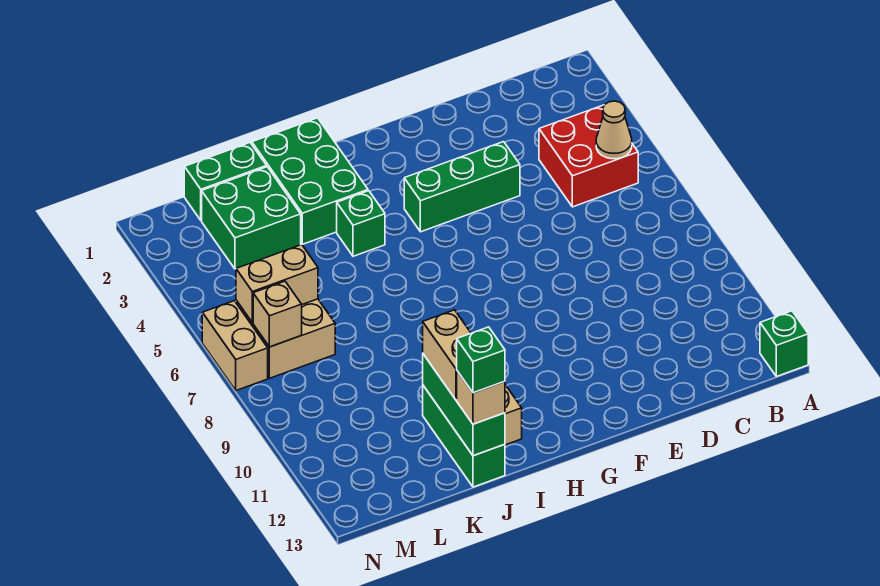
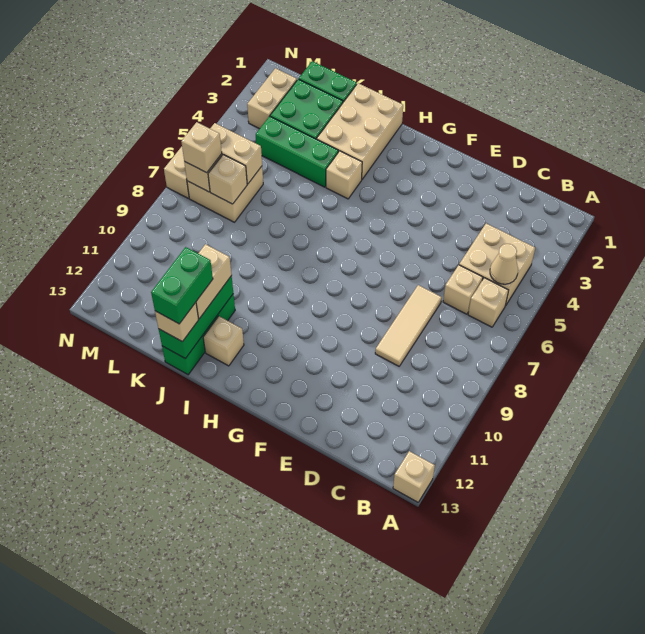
green 1x1 brick [760,311,808,376] -> tan 1x1 brick [393,451,435,502]
red 2x2 brick [539,105,638,207] -> tan 2x2 brick [459,223,535,306]
none -> tan 1x1 brick [468,278,509,327]
none -> tan 1x1 brick [443,265,483,314]
none -> tan 1x3 tile [375,285,442,366]
green 1x3 brick [404,142,520,232] -> green 1x3 brick moved to [256,116,338,187]
green 2x3 brick [252,118,368,244] -> tan 2x3 brick [317,83,403,179]
green 1x1 brick [337,191,385,256] -> tan 1x1 brick [326,151,362,199]
green 1x1 brick [457,327,505,393] -> green 1x2 brick [151,247,213,324]
none -> tan 1x1 brick [208,155,247,204]
none -> tan 1x2 brick [247,68,297,129]
none -> tan 1x1 brick [181,122,222,173]

